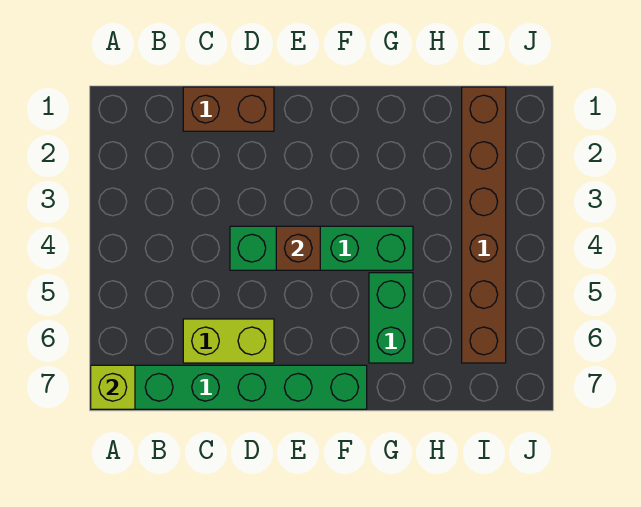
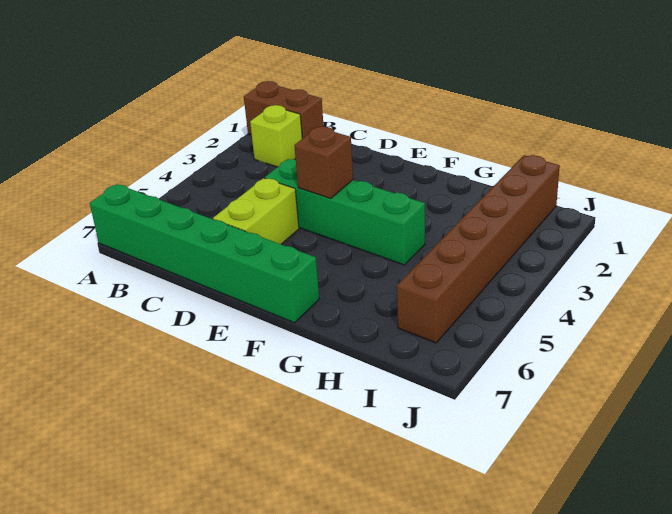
lime 1x1 brick [91,365,135,409] -> lime 1x1 brick moved to [250,105,302,167]
brown 1x2 brick [183,87,274,131] -> brown 1x2 brick moved to [244,81,324,139]
lime 1x2 brick [183,319,274,363] -> lime 1x2 brick turned to [213,178,299,244]
green 1x2 brick [369,273,413,363] -> none

